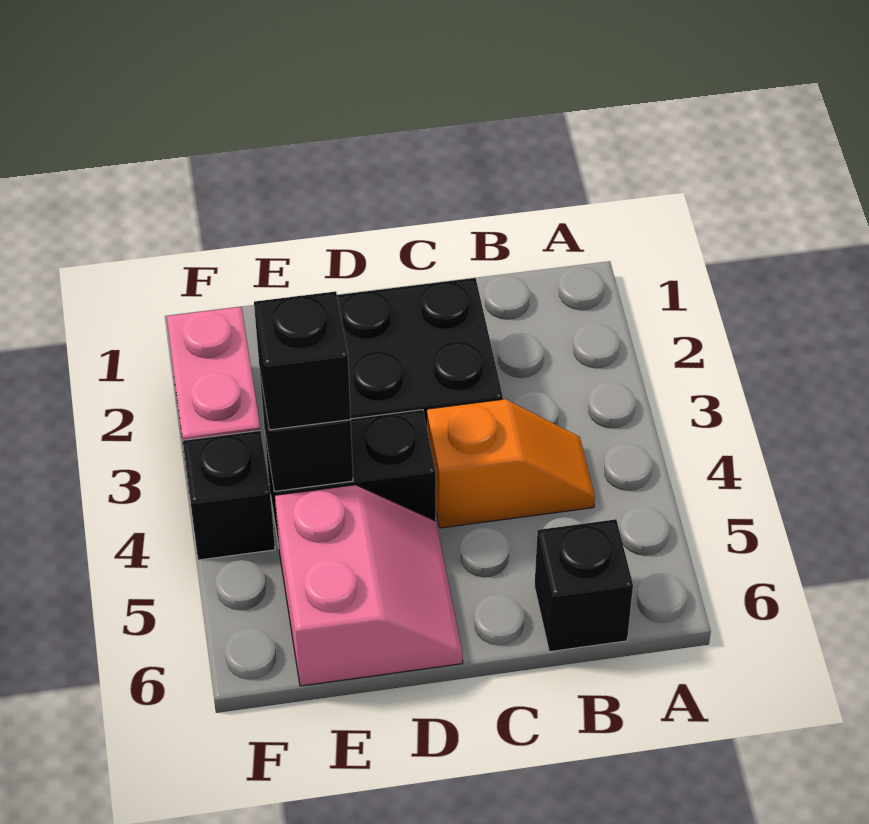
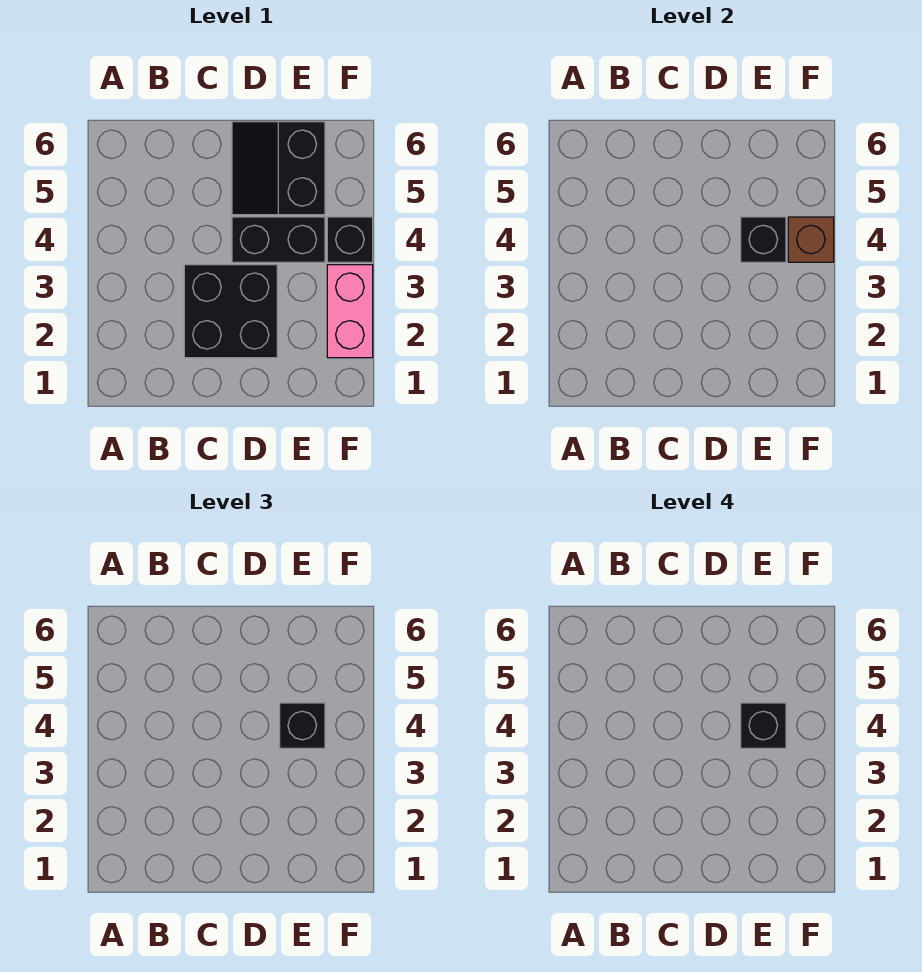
orange 1x2 slope [427,399,595,528] -> none
black 1x1 brick [534,519,633,652] -> black 1x1 brick moved to [741,703,786,748]
pink 2x2 slope [275,485,463,686] -> black 2x2 slope [232,122,325,215]
none -> brown 1x1 brick [788,217,834,262]

